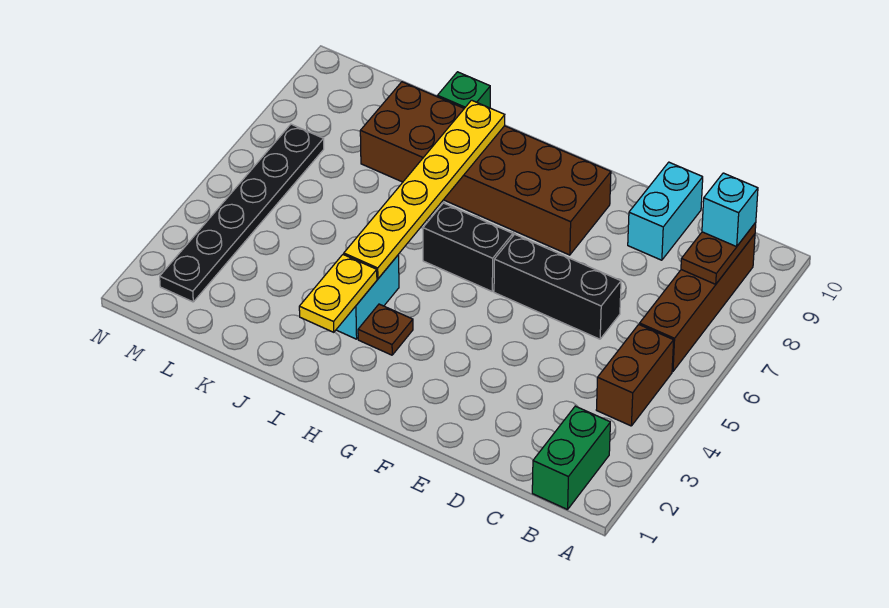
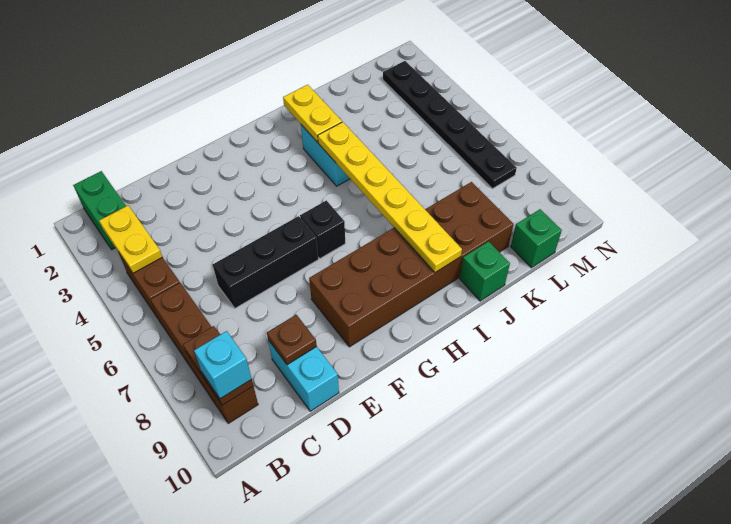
none -> yellow 1x2 plate [99,206,162,273]
black 1x2 brick [423,203,513,291] -> black 1x1 brick [300,200,345,258]
brown 1x1 plate [358,304,413,355] -> brown 1x1 plate moved to [267,315,317,365]
none -> green 1x1 brick [511,209,562,268]

